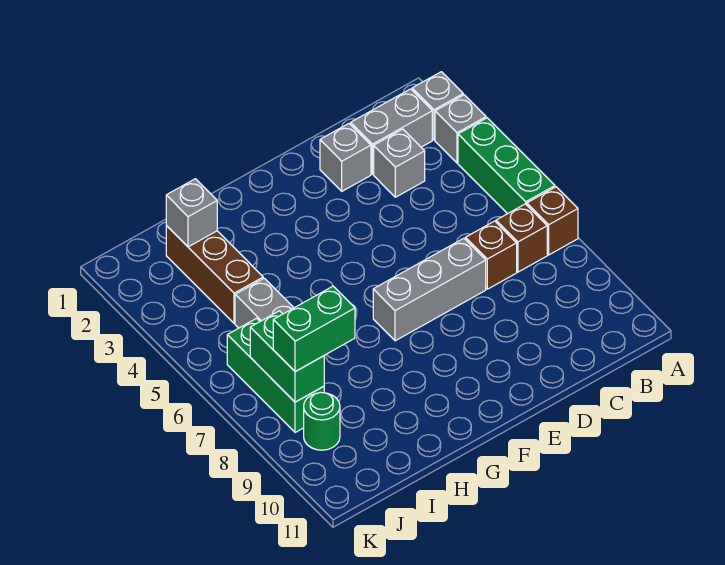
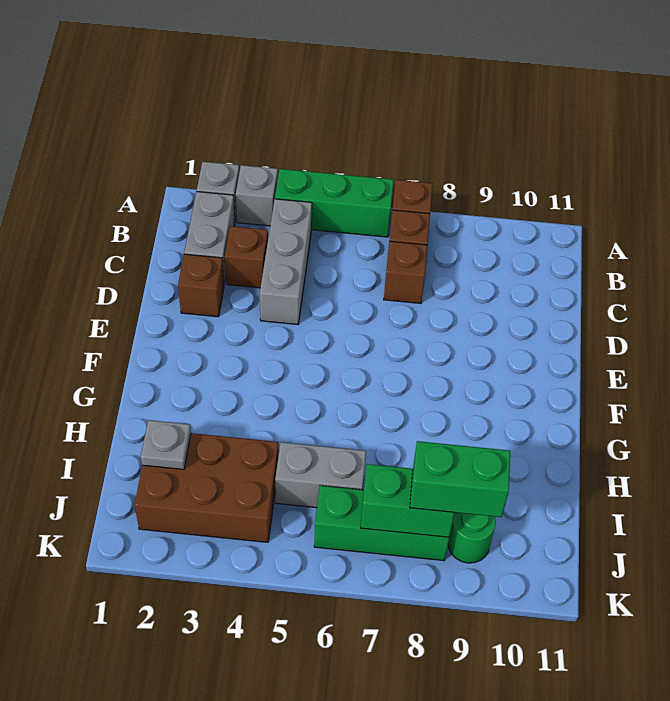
grey 1x1 brick [374,129,425,197] -> brown 1x1 brick [225,226,268,288]
grey 1x1 brick [320,124,371,191] -> brown 1x1 brick [178,254,224,317]
grey 1x3 brick [373,238,486,341] -> grey 1x3 brick moved to [260,199,312,325]
brown 1x3 brick [166,226,263,323] -> brown 2x3 brick [135,433,279,542]
grey 1x1 brick [166,179,217,247] -> grey 1x1 plate [141,420,191,469]
green 1x2 brick [273,286,355,372] -> green 1x2 brick turned to [410,441,510,517]

